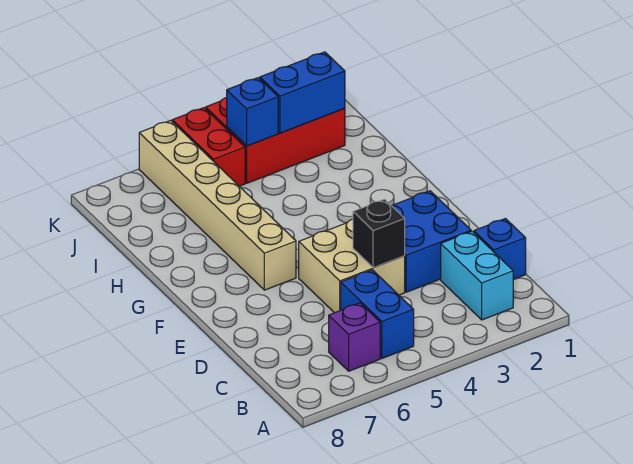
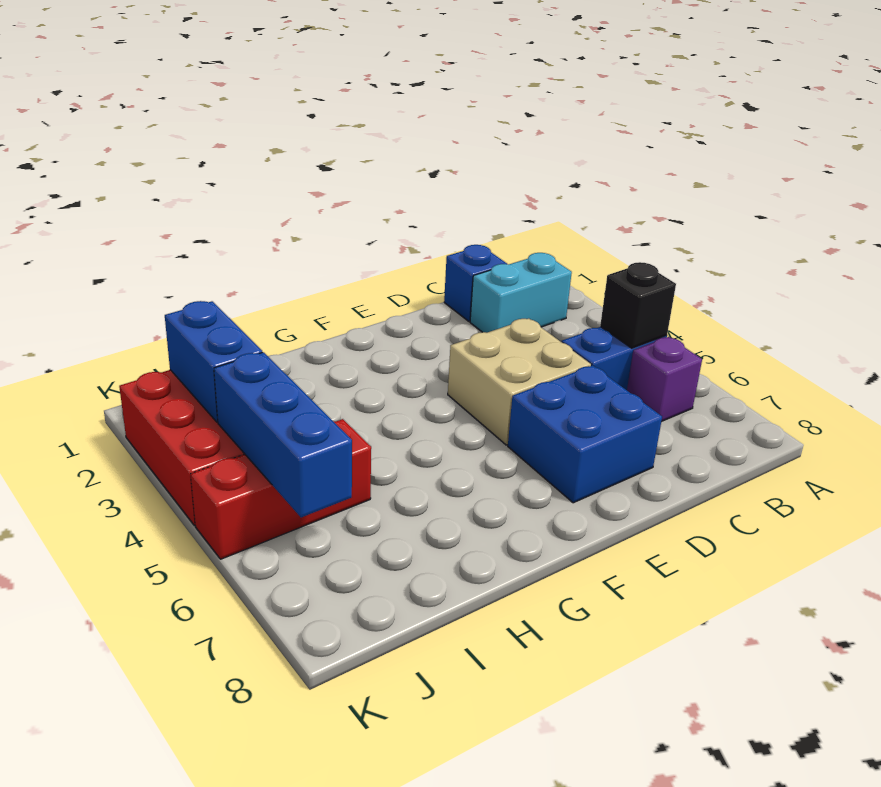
blue 2x2 brick [392,191,471,292] -> blue 2x2 brick moved to [508,365,662,503]
black 1x1 brick [353,199,405,268] -> black 1x1 brick moved to [600,262,676,348]
tan 1x6 brick [139,120,296,290] -> none
blue 1x1 brick [227,78,278,146] -> blue 1x3 brick [214,352,352,517]
red 1x2 brick [172,108,245,186] -> red 1x3 brick [191,419,371,559]

